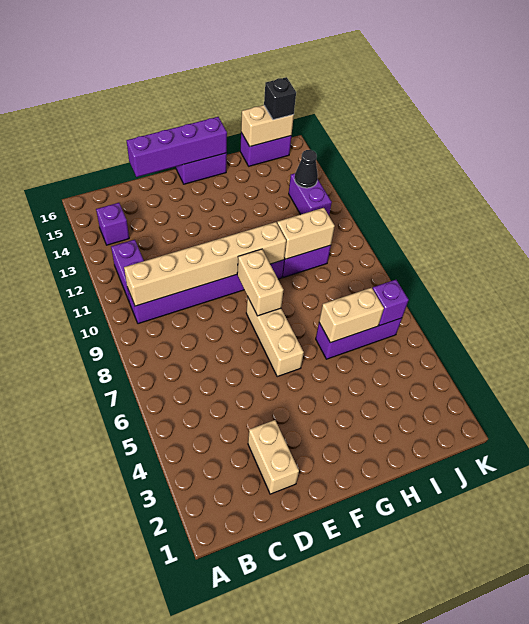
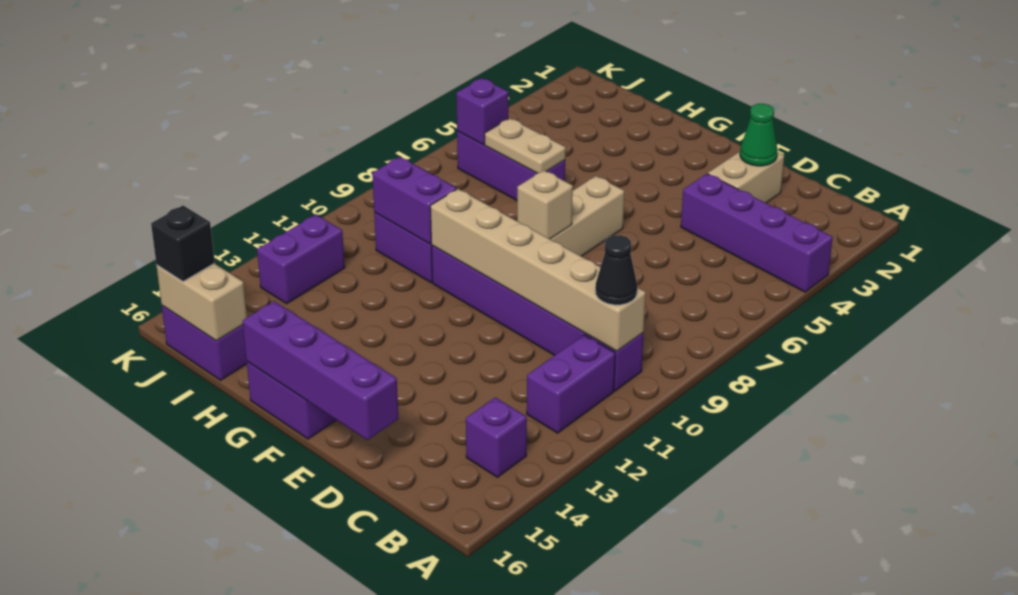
none -> purple 1x4 brick [681,174,833,292]
none -> green 1x1 cone [740,104,777,166]
tan 1x2 brick [237,249,284,316] -> tan 1x1 brick [517,170,573,239]
tan 1x2 brick [319,288,384,343] -> tan 1x2 plate [485,118,566,173]
tan 1x2 brick [277,208,335,259] -> purple 1x2 brick [372,157,457,244]
black 1x1 cone [295,150,318,188] -> black 1x1 cone moved to [595,235,637,305]

